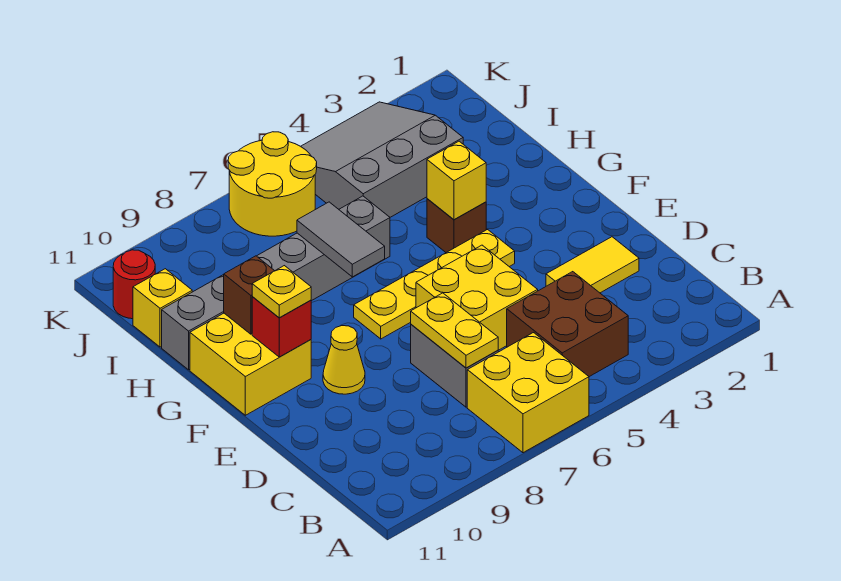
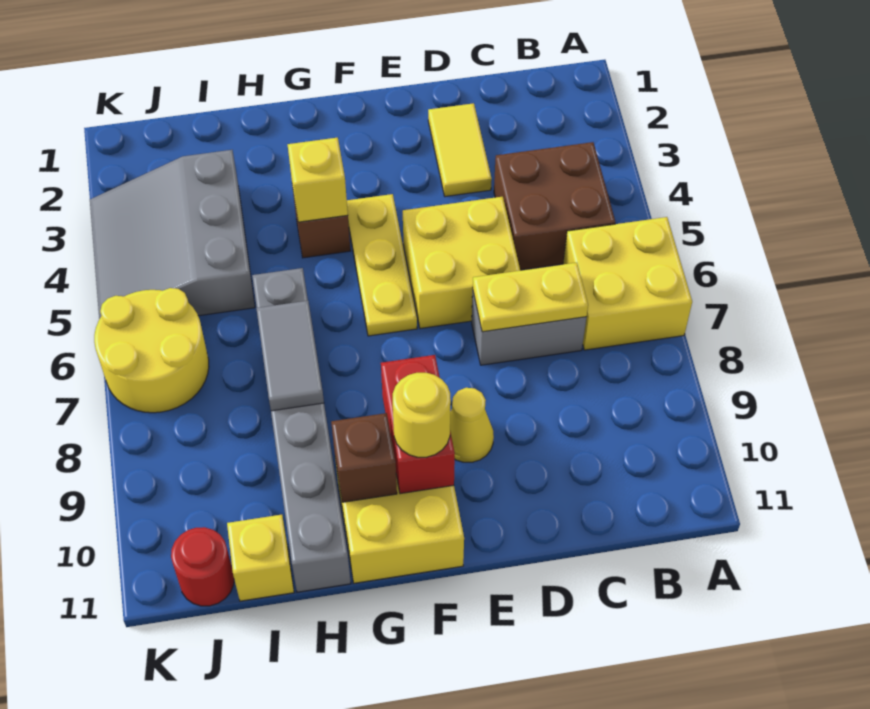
yellow 1x4 plate [354,230,515,339] -> yellow 1x3 plate [347,194,417,336]
red 1x1 brick [252,297,311,357] -> red 1x2 brick [381,355,455,494]
yellow 1x1 plate [252,266,311,318] -> yellow 1x1 round brick [393,373,451,457]
grey 1x2 tile [297,202,385,277] -> grey 1x2 tile turned to [256,301,324,411]

